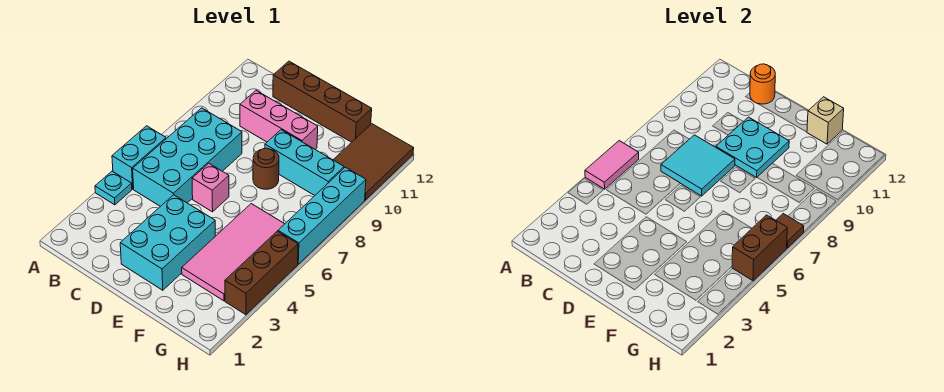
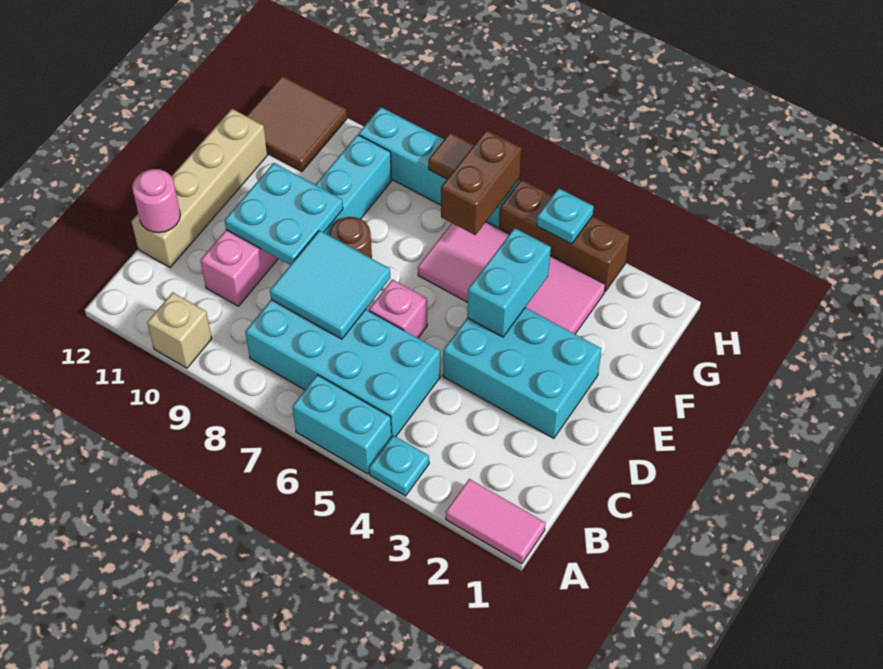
pink 1x2 tile [585,141,639,189] -> pink 1x2 tile moved to [446,479,545,564]
brown 1x4 brick [273,61,372,142] -> tan 1x4 brick [131,109,268,268]
orange 1x1 round brick [750,64,775,104] -> pink 1x1 round brick [132,169,180,233]
none -> cyan 1x2 brick [467,228,551,337]
tan 1x1 brick [807,97,844,144] -> tan 1x1 brick moved to [147,292,212,368]
brown 2x3 tile [333,124,414,200] -> brown 2x2 tile [247,76,347,172]
none -> cyan 1x1 plate [537,188,594,244]
brown 1x2 brick [732,215,787,281] -> brown 1x2 brick turned to [441,130,521,235]

